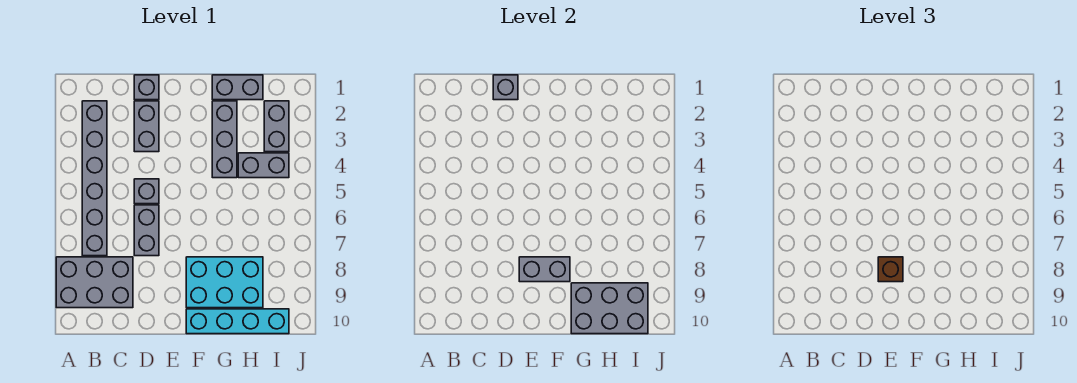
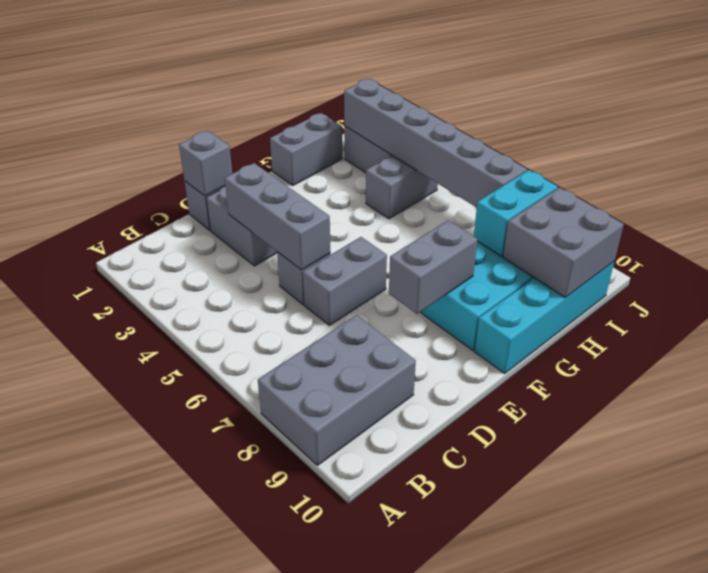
grey 1x6 brick [82,101,107,256] -> grey 1x6 brick moved to [344,79,527,207]
grey 1x2 brick [134,205,159,256] -> grey 1x2 brick turned to [303,237,387,325]
brown 1x1 brick [878,257,903,282] -> none
grey 1x3 brick [212,101,237,178] -> grey 1x3 brick moved to [225,163,331,270]
grey 2x3 brick [571,283,648,334] -> grey 2x2 brick [503,187,624,298]
none -> cyan 1x2 brick [474,170,558,256]

